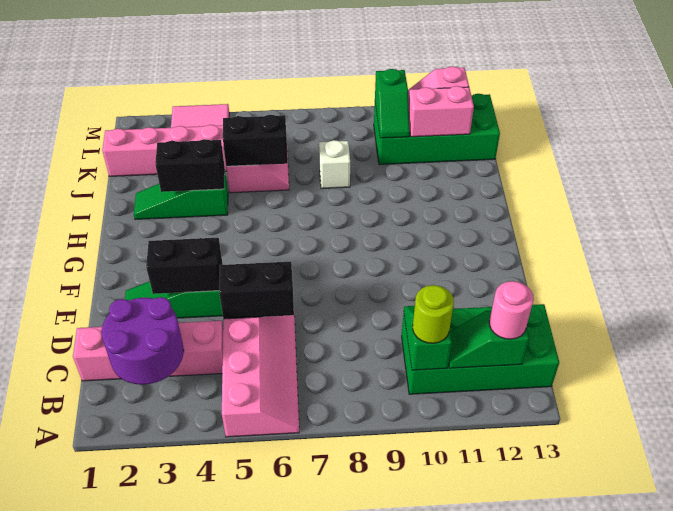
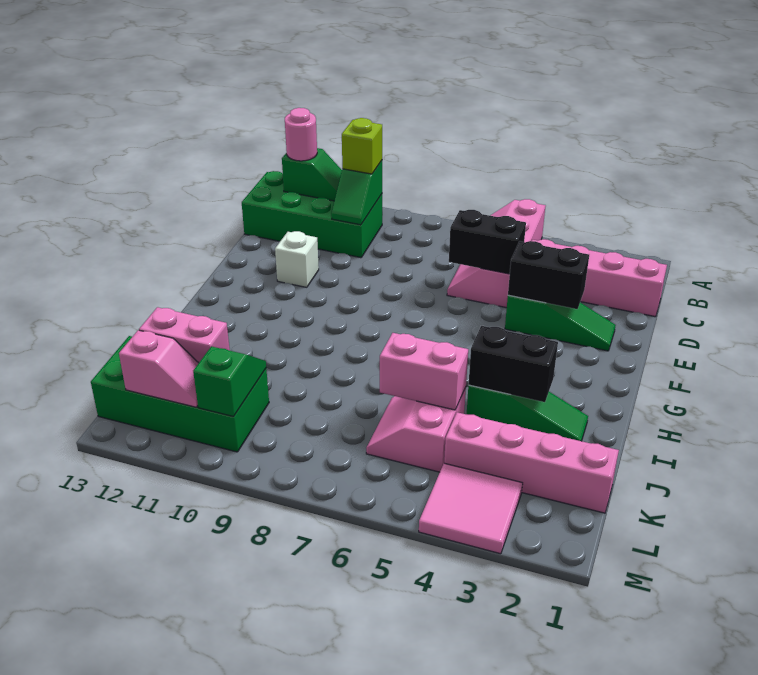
purple 2x2 round brick [102,297,184,385] -> none
lime 1x1 round brick [413,285,454,343] -> lime 1x1 brick [342,118,382,174]
black 1x2 brick [223,115,288,167] -> pink 1x2 brick [380,333,468,410]
white 1x1 brick [319,140,350,189] -> white 1x1 brick moved to [275,231,319,287]

